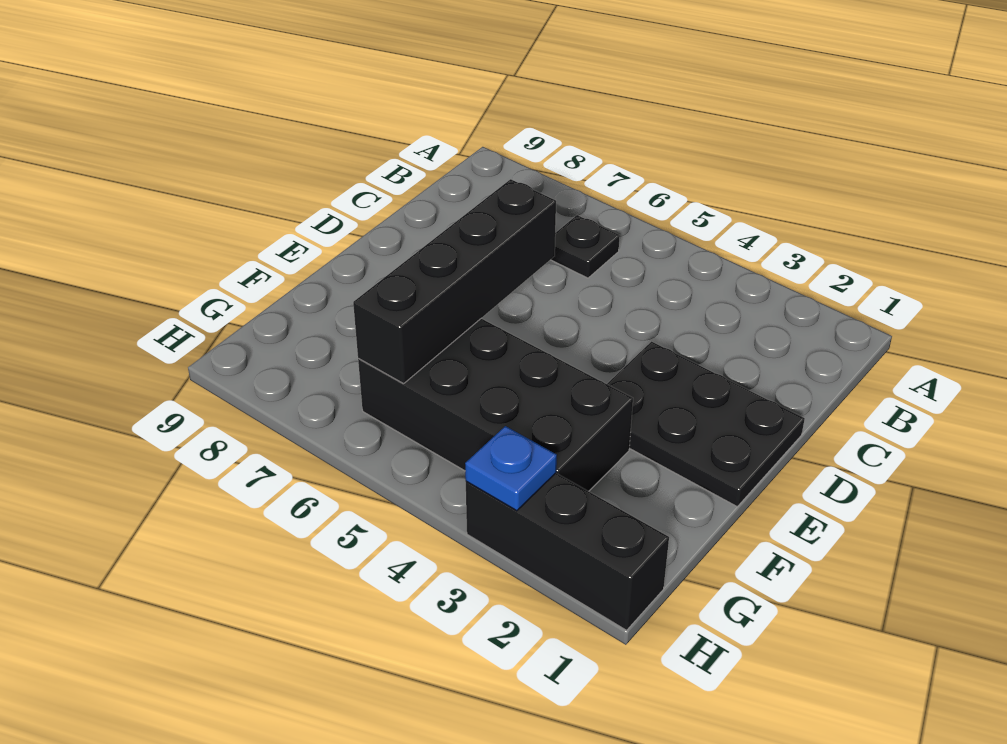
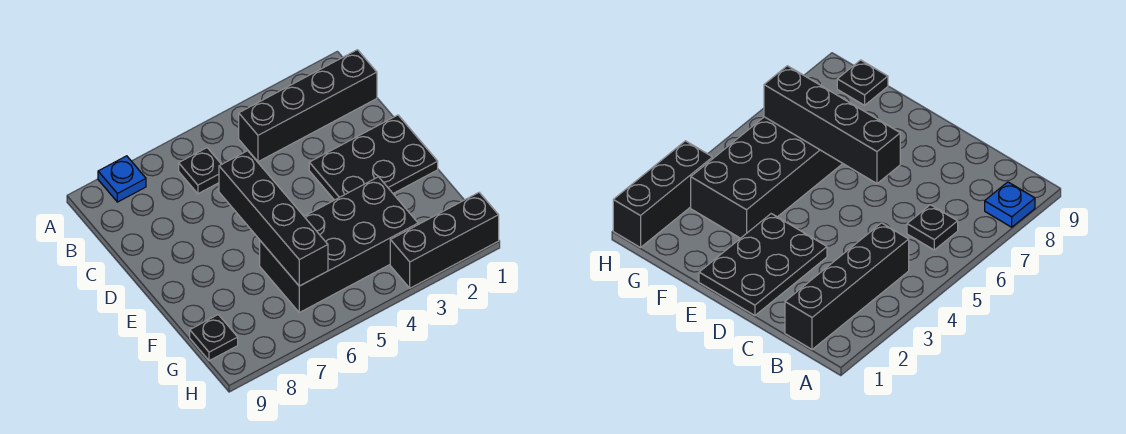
none -> black 1x4 brick [239,50,377,162]
none -> black 1x1 plate [190,315,238,361]
blue 1x1 plate [465,426,557,511] -> blue 1x1 plate moved to [98,156,146,202]

